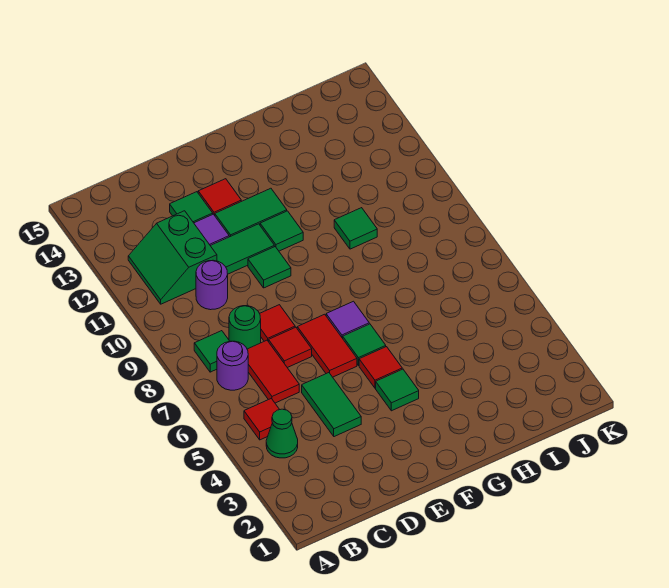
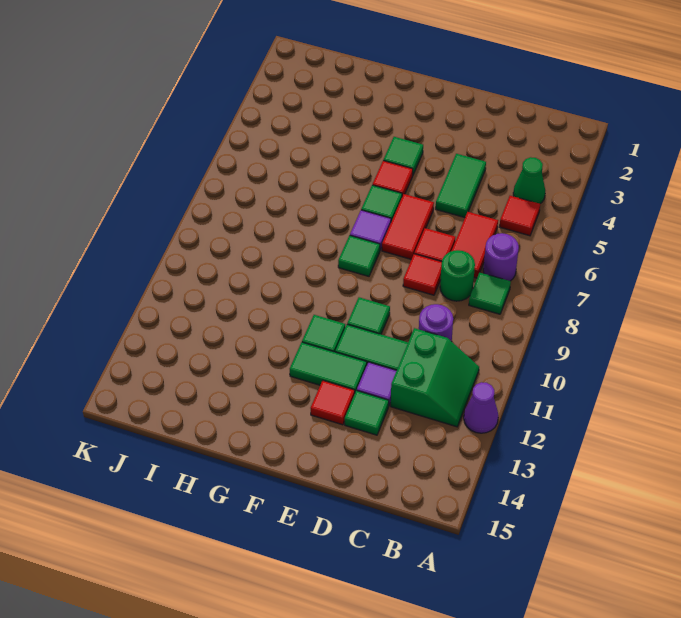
none -> purple 1x1 cone [464,382,498,433]
green 1x1 tile [334,208,377,249] -> green 1x1 tile moved to [338,236,380,276]

